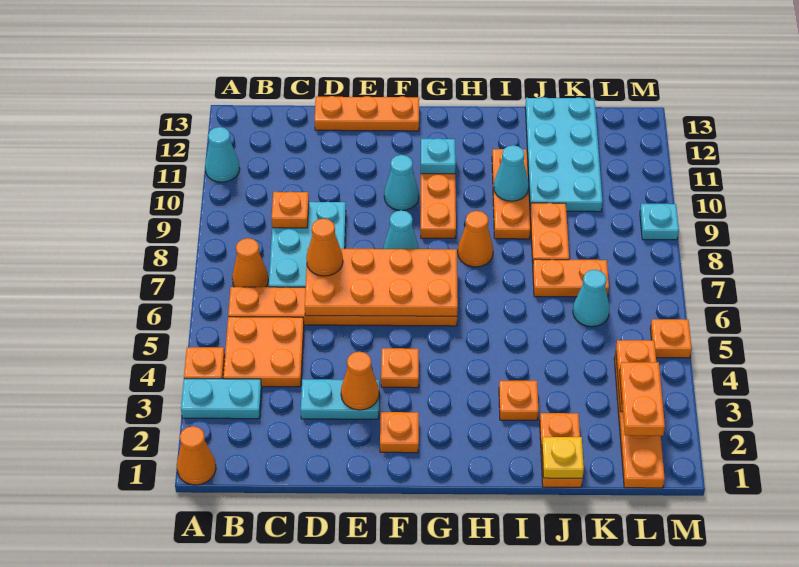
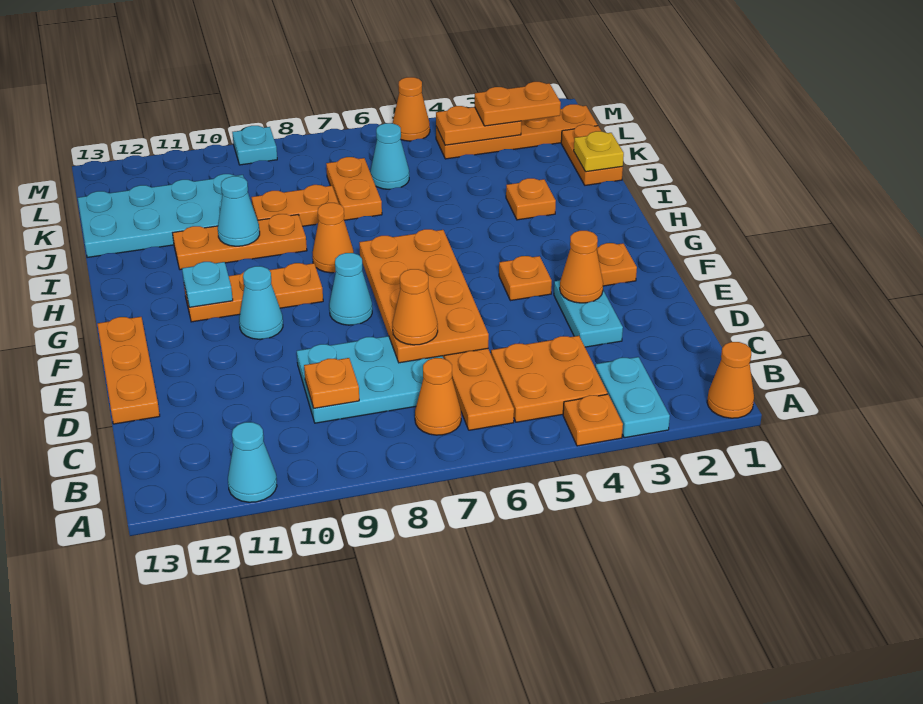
orange 1x2 plate [540,413,582,487] -> orange 1x2 plate turned to [561,124,623,185]
orange 1x1 plate [650,319,692,358] -> orange 1x1 cone [393,77,430,141]

